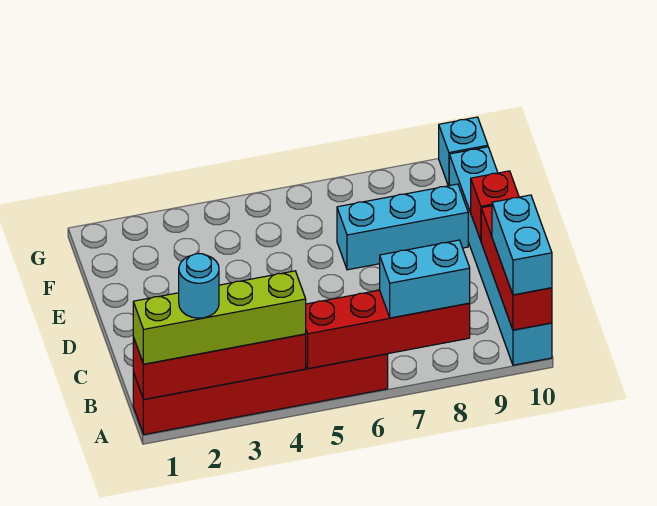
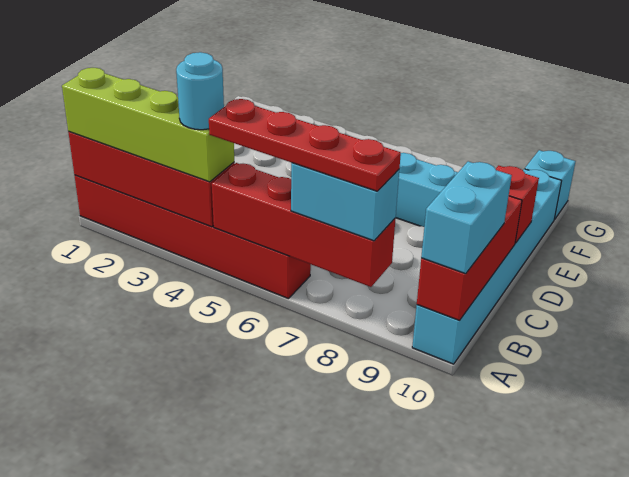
cyan 1x1 round brick [179,254,219,318] -> cyan 1x1 round brick moved to [176,52,224,130]
none -> red 1x4 plate [209,99,401,191]

